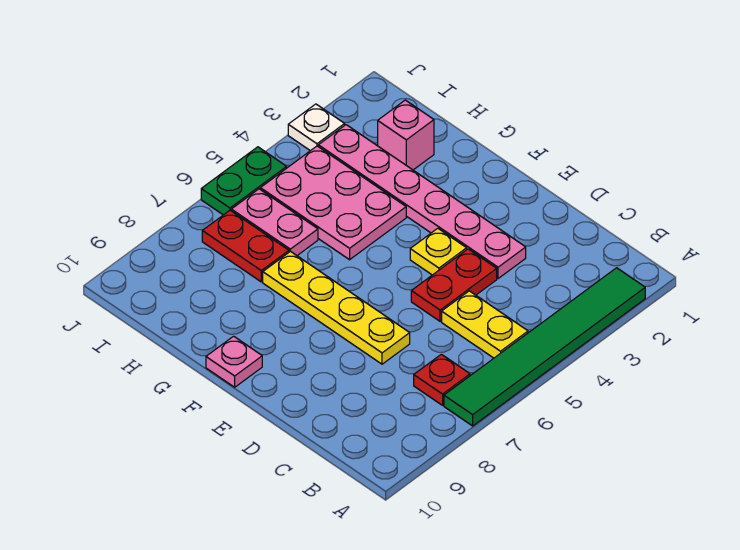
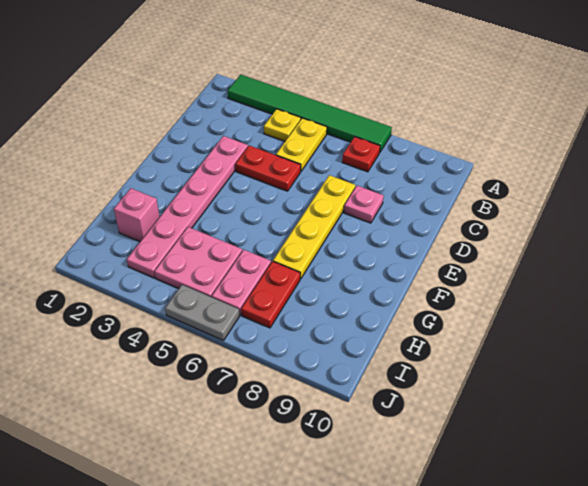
yellow 1x1 plate [410,228,467,275] -> yellow 1x1 plate moved to [264,109,301,141]
pink 1x1 plate [206,336,262,387] -> pink 1x1 plate moved to [344,186,384,223]
pink 2x3 plate [260,146,406,260] -> pink 2x2 plate [154,227,242,297]
white 1x1 plate [288,104,345,151] -> none
green 1x2 plate [201,147,287,215] -> grey 1x2 plate [165,285,239,341]

